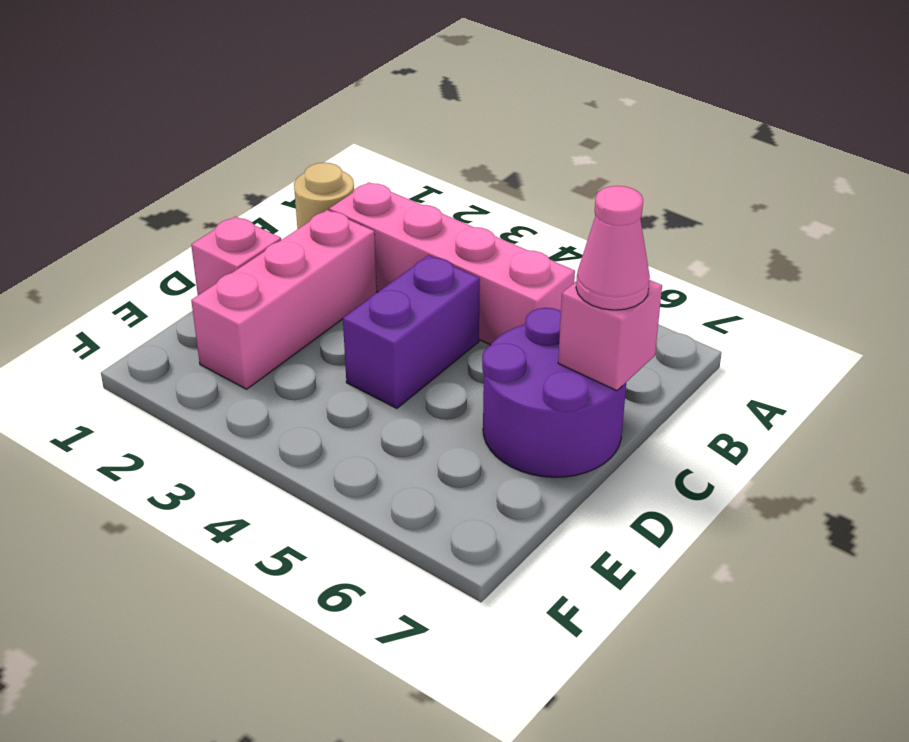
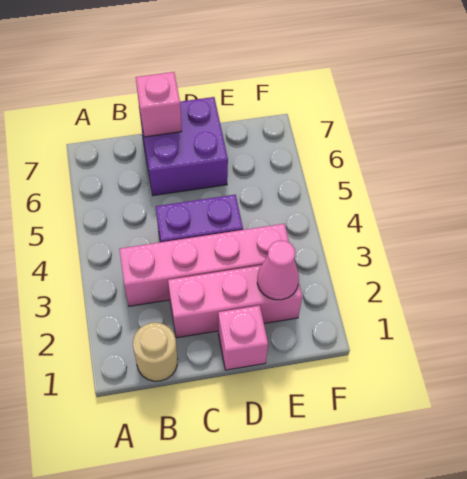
pink 1x4 brick [329,182,575,345] -> pink 1x4 brick turned to [119,224,289,306]
purple 2x2 round brick [482,308,626,477] -> purple 2x2 brick [140,97,228,196]
pink 1x1 cone [576,186,650,310] -> pink 1x1 cone moved to [257,240,299,300]

